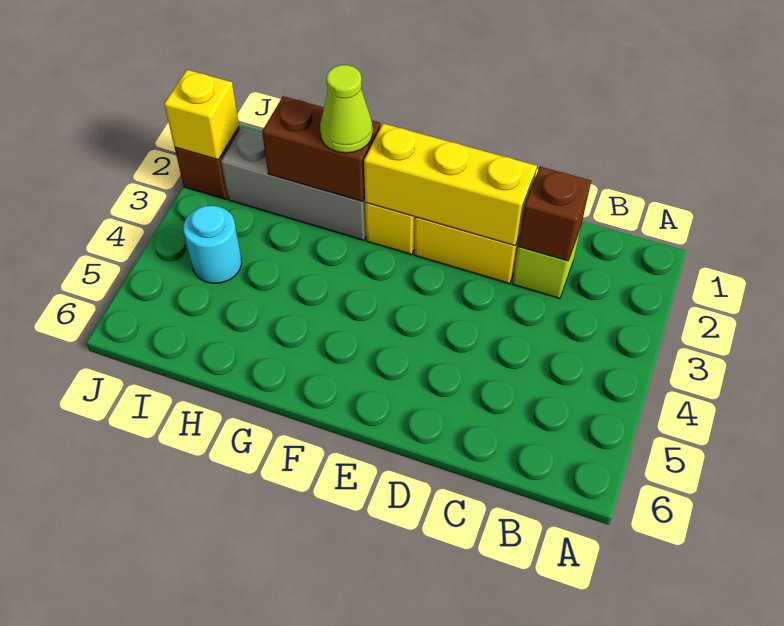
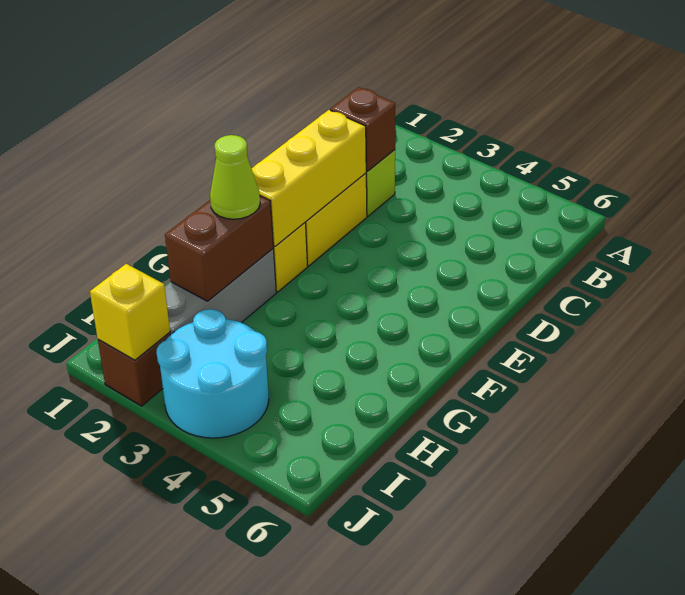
cyan 1x1 round brick [183,206,242,283] -> cyan 2x2 round brick [156,309,269,438]

